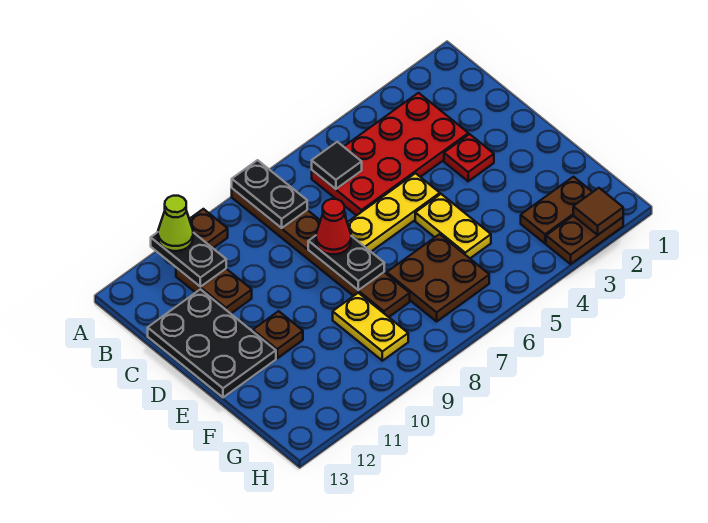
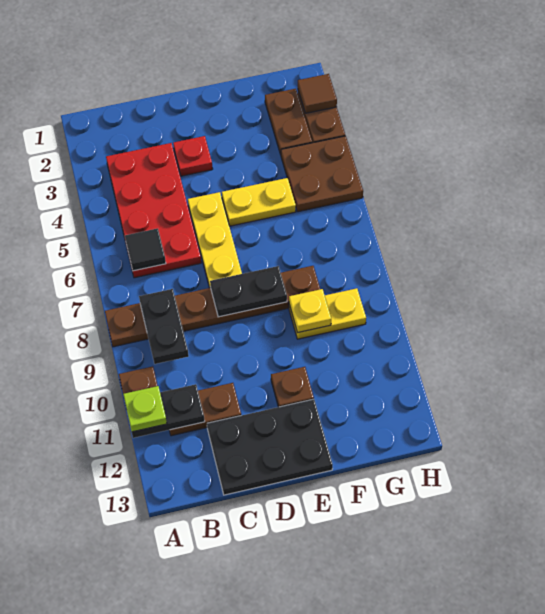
black 1x2 plate [232,160,307,228] -> black 1x2 plate turned to [139,289,189,364]
lime 1x1 cone [158,196,193,251] -> lime 1x1 plate [123,386,167,432]
red 1x1 cone [316,199,351,254] -> none
brown 2x2 plate [387,234,489,321] -> brown 2x2 plate moved to [281,136,363,212]
none -> yellow 1x1 plate [289,289,331,333]

